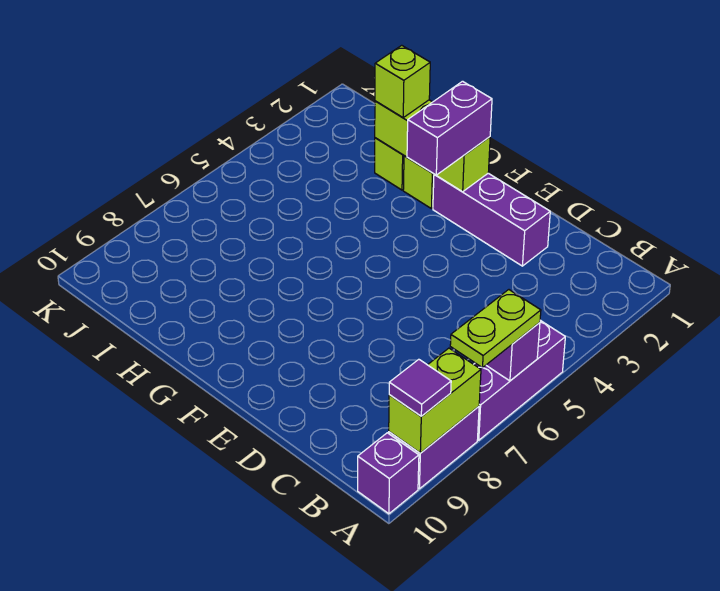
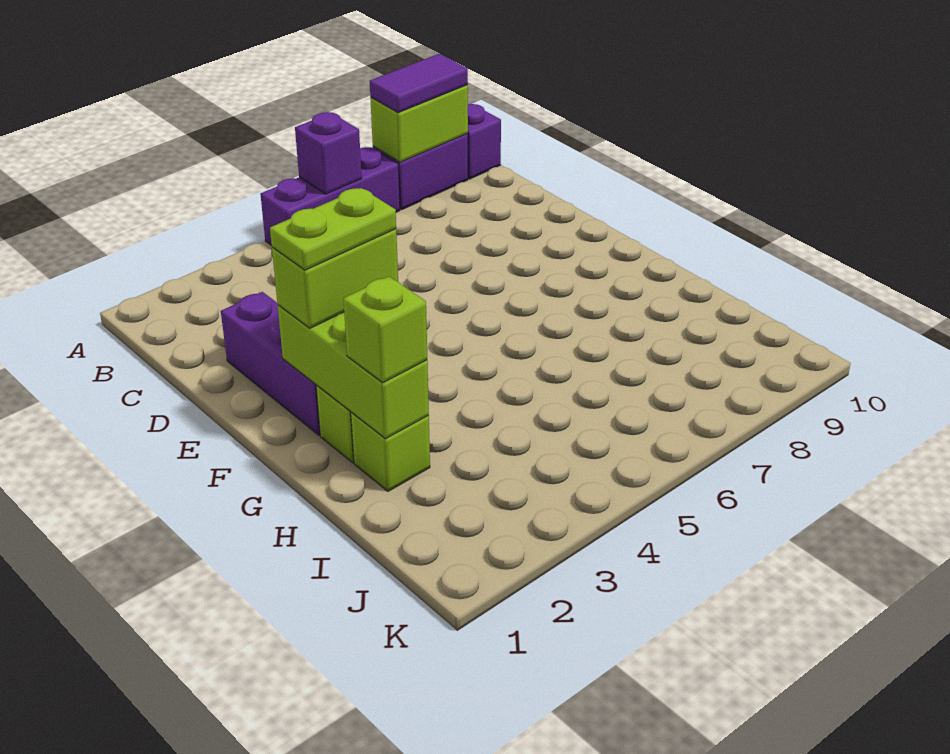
lime 1x2 plate [450,290,541,368] -> lime 1x2 plate moved to [270,188,396,270]
purple 1x1 tile [389,359,451,416] -> purple 1x2 tile [370,54,468,113]
purple 1x2 brick [407,81,492,175] -> lime 1x2 brick [272,229,398,328]

